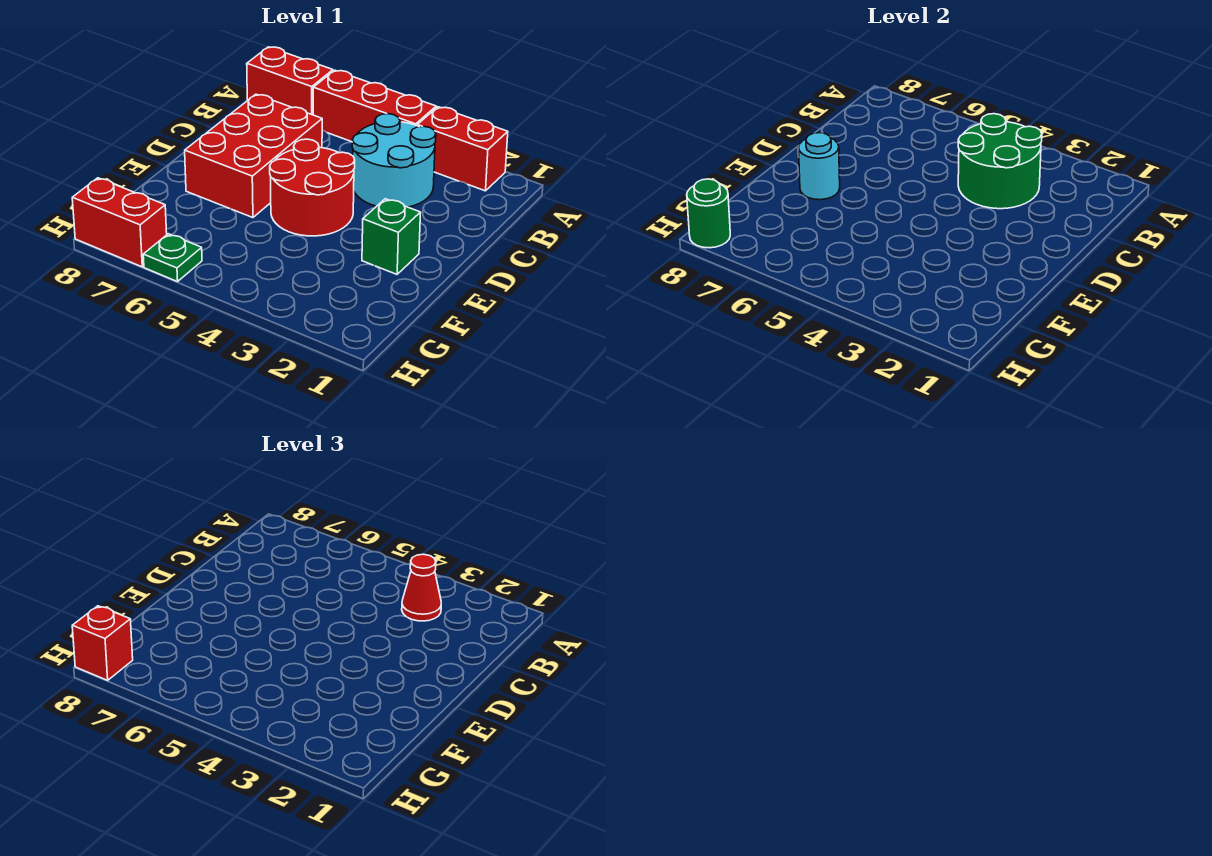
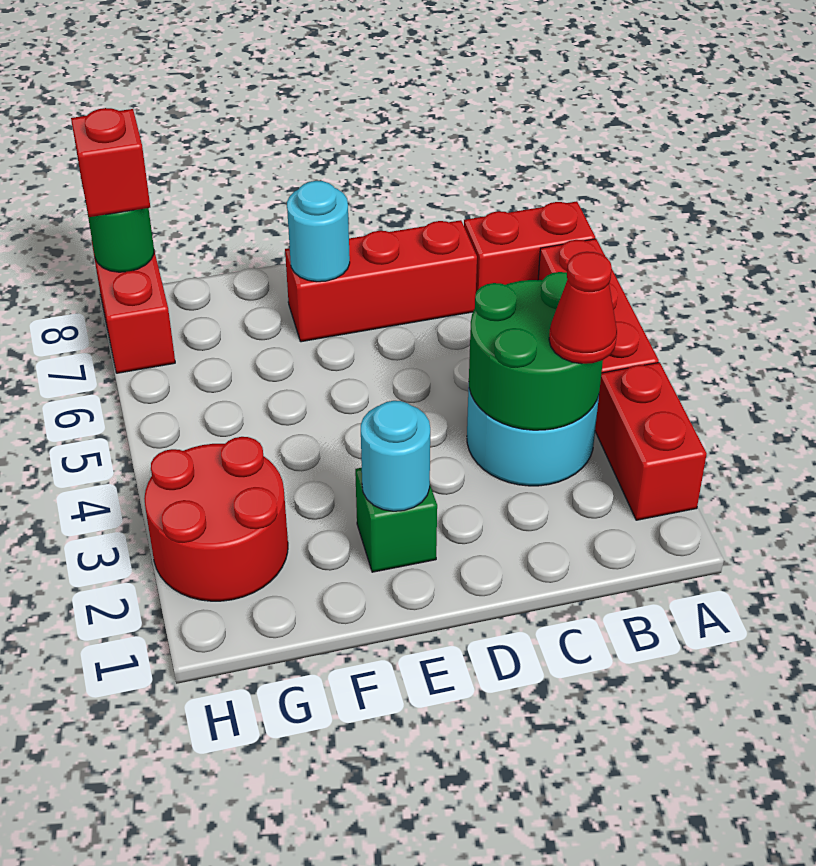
red 1x2 brick [247,47,333,115] -> red 1x2 brick turned to [464,201,595,292]
red 2x3 brick [185,94,322,218] -> red 1x3 brick [285,220,477,342]
red 2x2 round brick [270,139,355,236] -> red 2x2 round brick moved to [144,437,288,601]
none -> cyan 1x1 round brick [361,401,430,511]
green 1x1 plate [143,234,202,282] -> none

